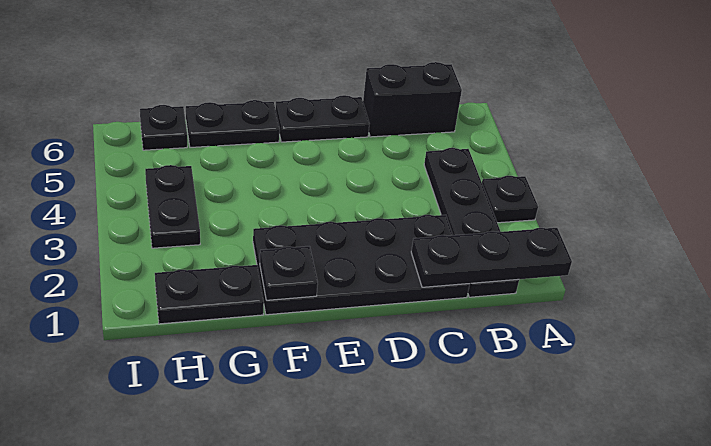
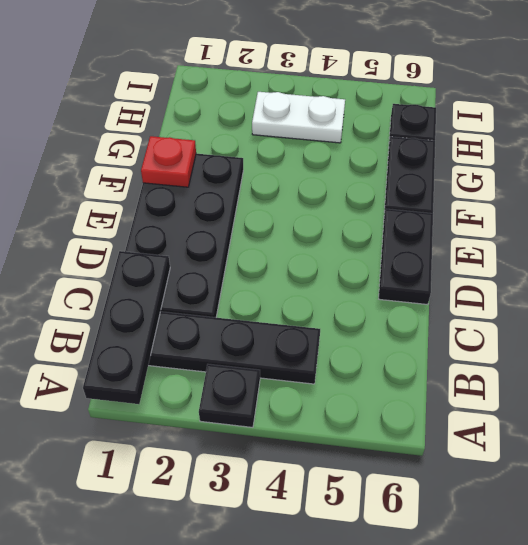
black 1x2 brick [363,62,462,137] -> none
black 1x1 plate [260,246,318,300] -> red 1x1 plate [141,136,196,187]
black 1x2 plate [155,265,264,324] -> none
black 1x2 plate [145,165,200,248] -> white 1x2 plate [252,92,345,143]

